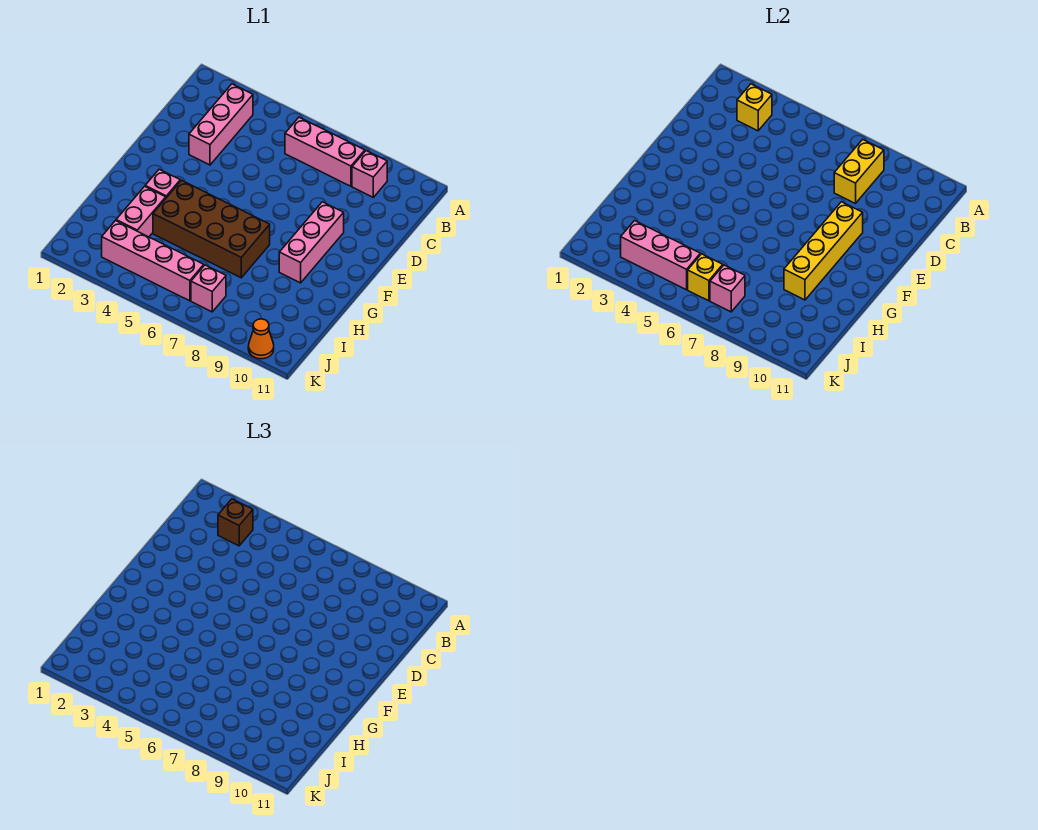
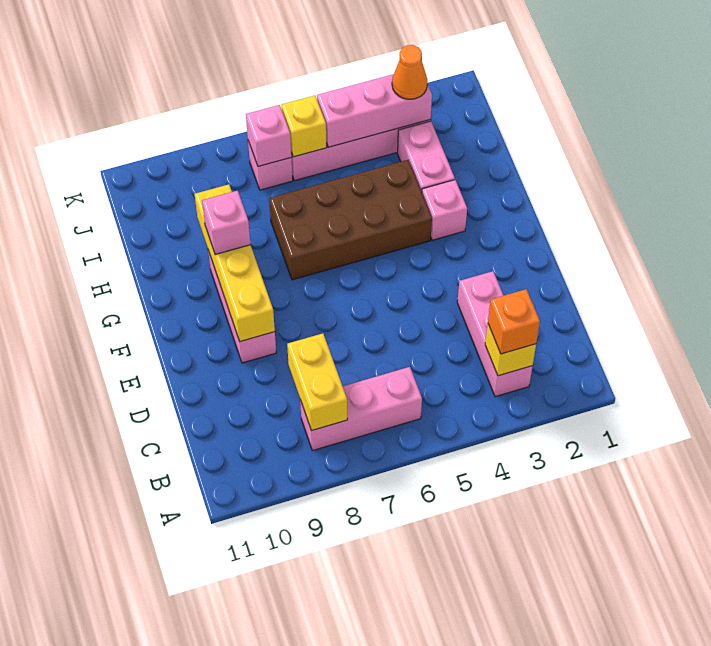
brown 1x1 brick [218,499,253,546] -> orange 1x1 brick [488,289,540,354]
pink 1x1 brick [352,151,387,197] -> pink 1x1 brick moved to [202,191,251,255]
orange 1x1 cone [248,319,274,359] -> orange 1x1 cone moved to [392,45,428,99]

